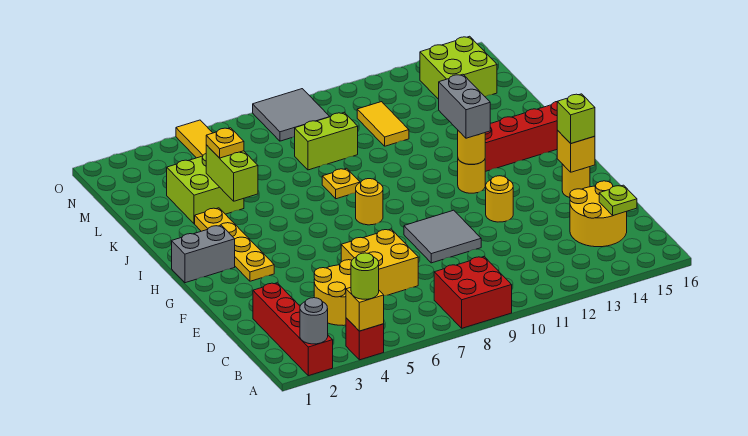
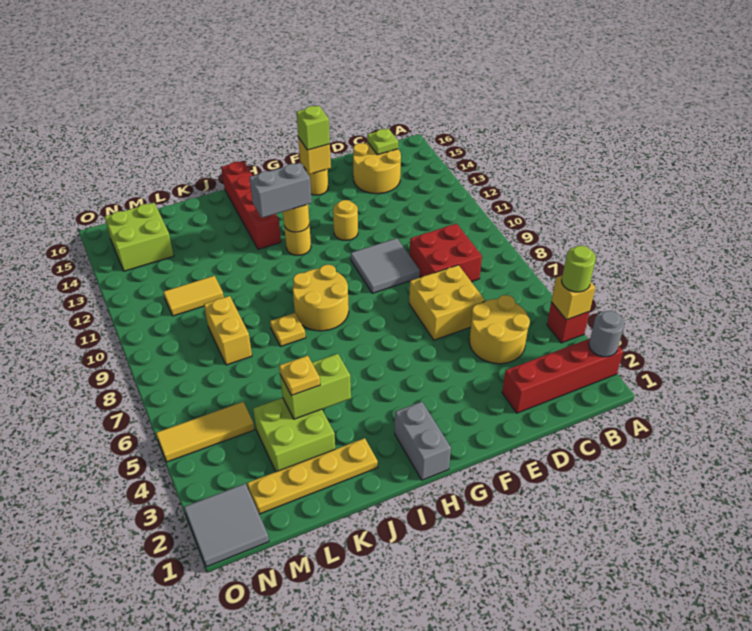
red 2x2 brick [434,257,512,328] -> red 2x2 brick moved to [410,224,482,282]
yellow 1x4 plate [195,208,274,281] -> yellow 1x4 plate moved to [247,438,378,514]
yellow 1x1 round brick [356,179,383,225] -> yellow 2x2 round brick [293,265,349,331]
lime 1x2 brick [295,113,358,170] -> yellow 1x2 brick [204,296,252,365]
grey 2x2 tile [253,89,329,141] -> grey 2x2 tile moved to [184,484,269,567]

